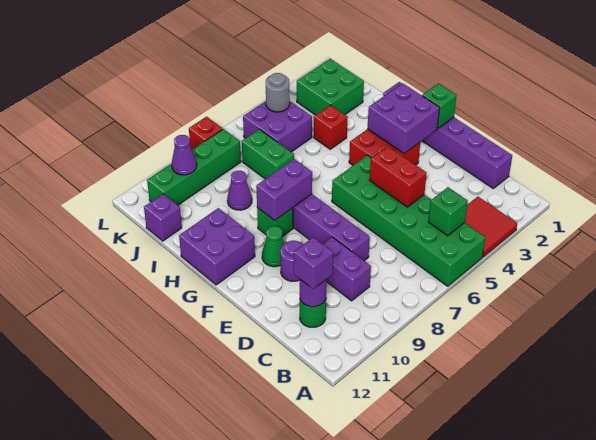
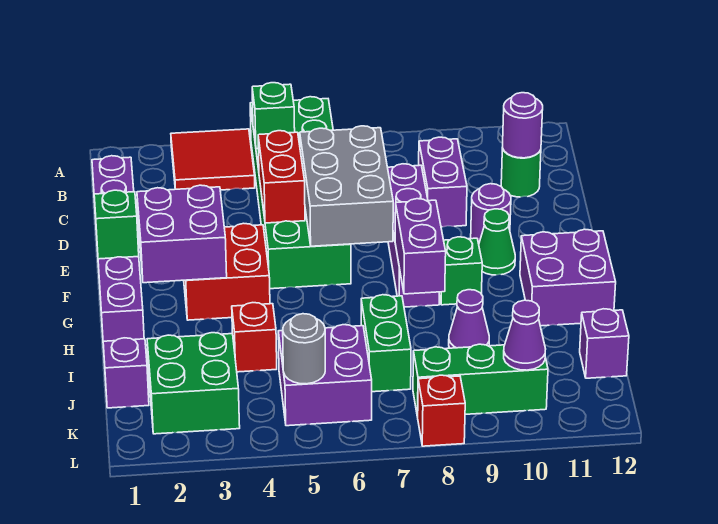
purple 1x1 brick [294,237,333,289] -> purple 1x1 brick moved to [103,338,149,408]
none -> grey 2x3 brick [300,126,393,246]
purple 1x2 brick [256,159,312,220] -> purple 1x2 brick turned to [395,199,446,294]
green 1x4 brick [147,129,241,205] -> green 1x3 brick [413,344,548,417]

